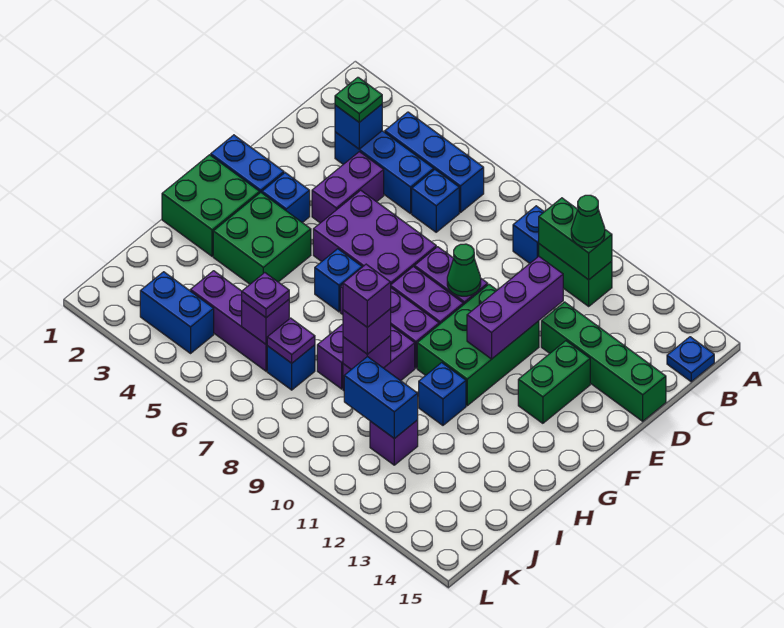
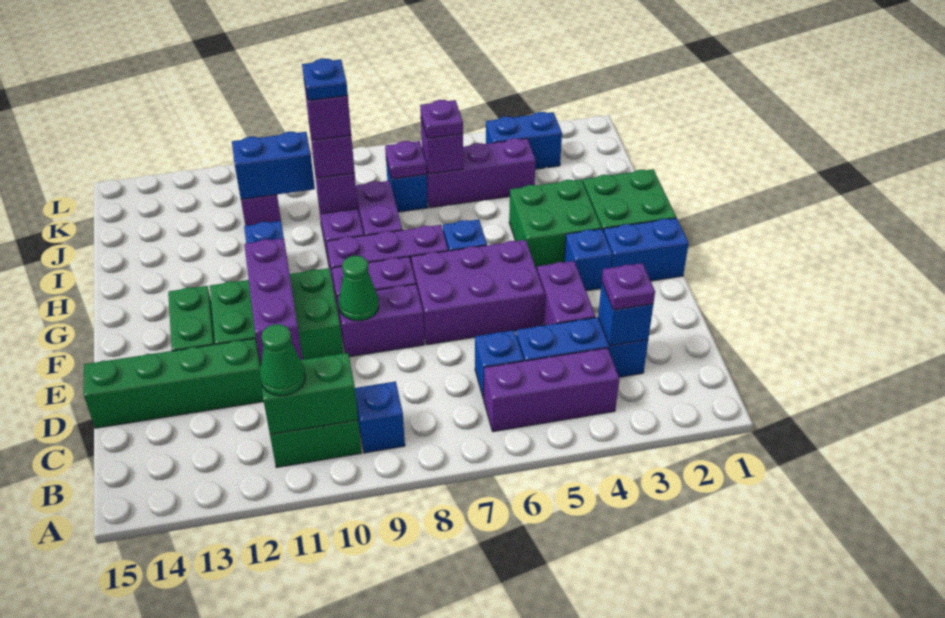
blue 1x3 brick [385,112,484,213] -> purple 1x3 brick [484,348,619,432]
blue 1x1 plate [667,337,714,382] -> blue 1x1 plate moved to [302,58,348,100]
green 1x1 plate [335,77,382,122] -> purple 1x1 plate [602,263,655,310]
green 2x3 brick [417,284,539,406] -> green 2x3 brick turned to [210,268,343,363]

